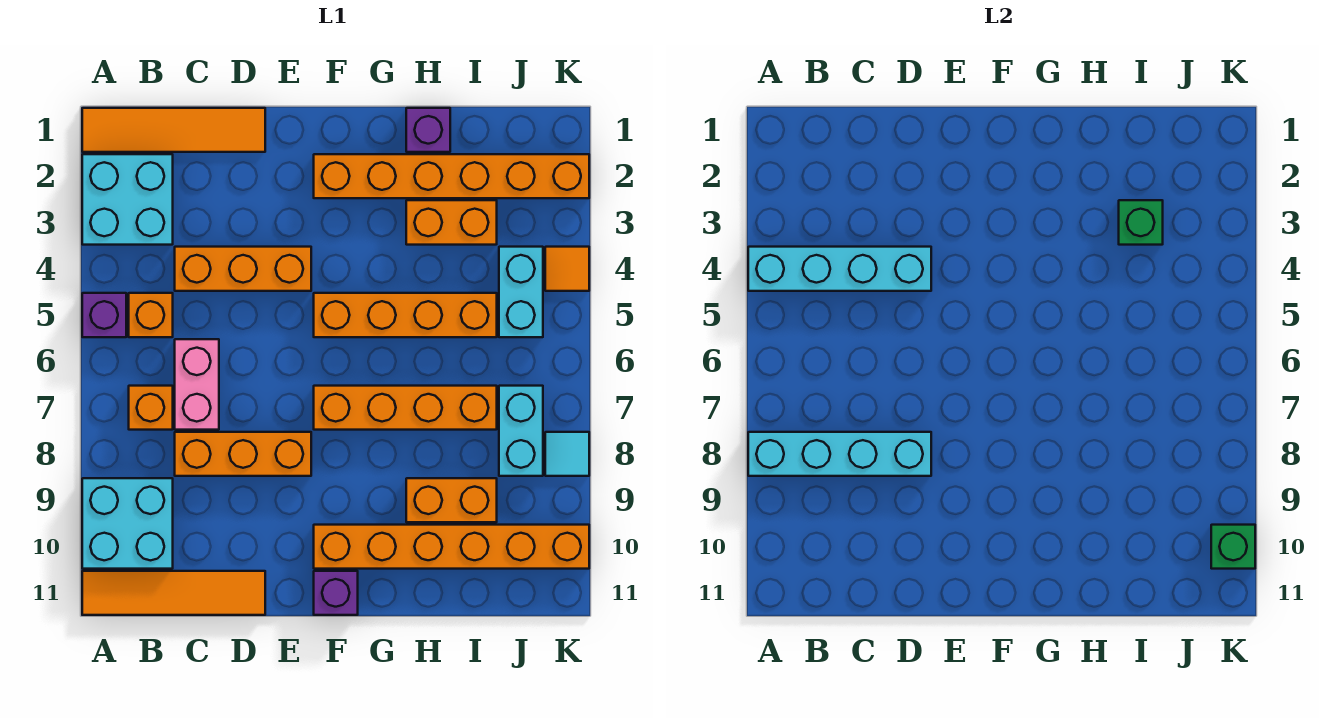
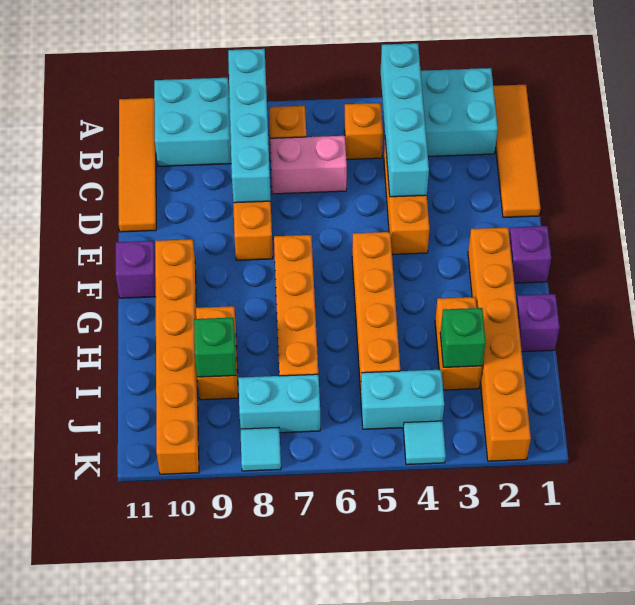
purple 1x1 brick [82,293,126,337] -> purple 1x1 brick moved to [509,226,551,283]
orange 1x1 tile [545,247,589,291] -> cyan 1x1 tile [403,421,446,465]
green 1x1 brick [1211,525,1255,569] -> green 1x1 brick moved to [194,318,236,377]

